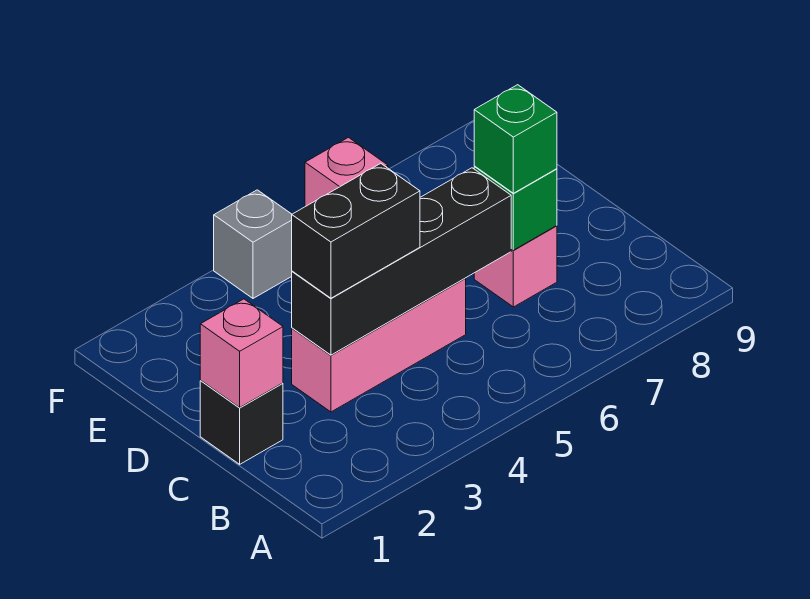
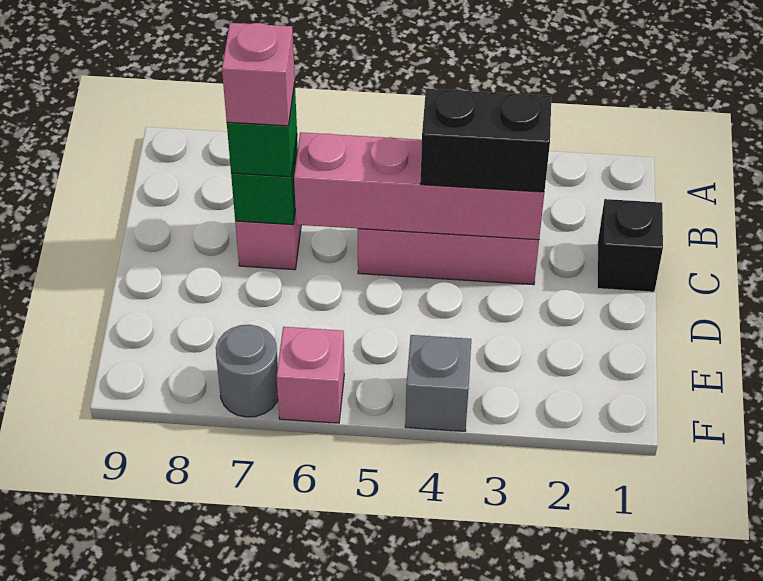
pink 1x1 brick [200,299,283,407] -> pink 1x1 brick moved to [222,23,295,126]
black 1x4 brick [292,168,511,355] -> pink 1x4 brick [294,132,544,240]
none -> grey 1x1 round brick [216,325,278,417]

